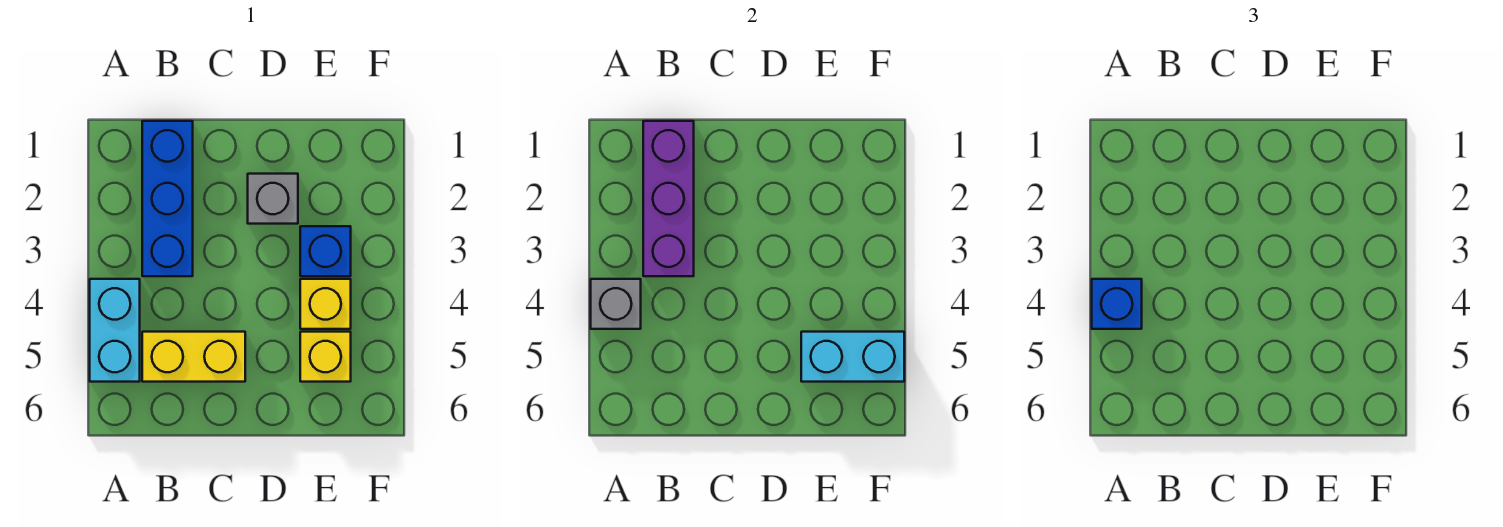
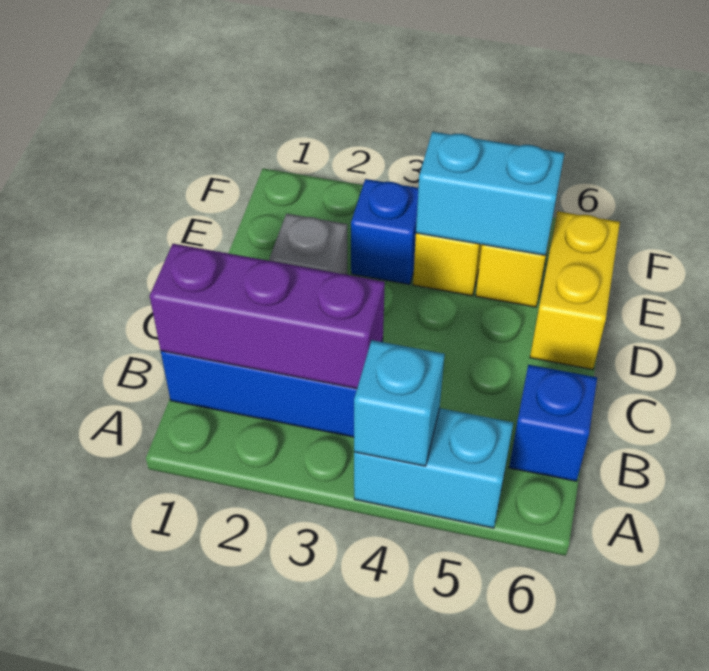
grey 1x1 brick [591,279,641,329] -> cyan 1x1 brick [354,340,445,466]
blue 1x1 brick [1092,279,1142,329] -> blue 1x1 brick moved to [509,365,597,481]
yellow 1x2 brick [142,332,245,382] -> yellow 1x2 brick moved to [530,211,620,369]
cyan 1x2 brick [801,332,904,382] -> cyan 1x2 brick turned to [416,132,564,255]

